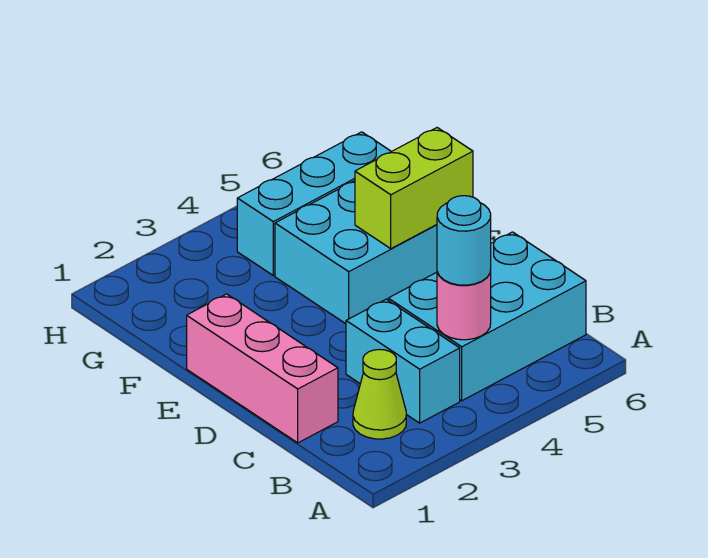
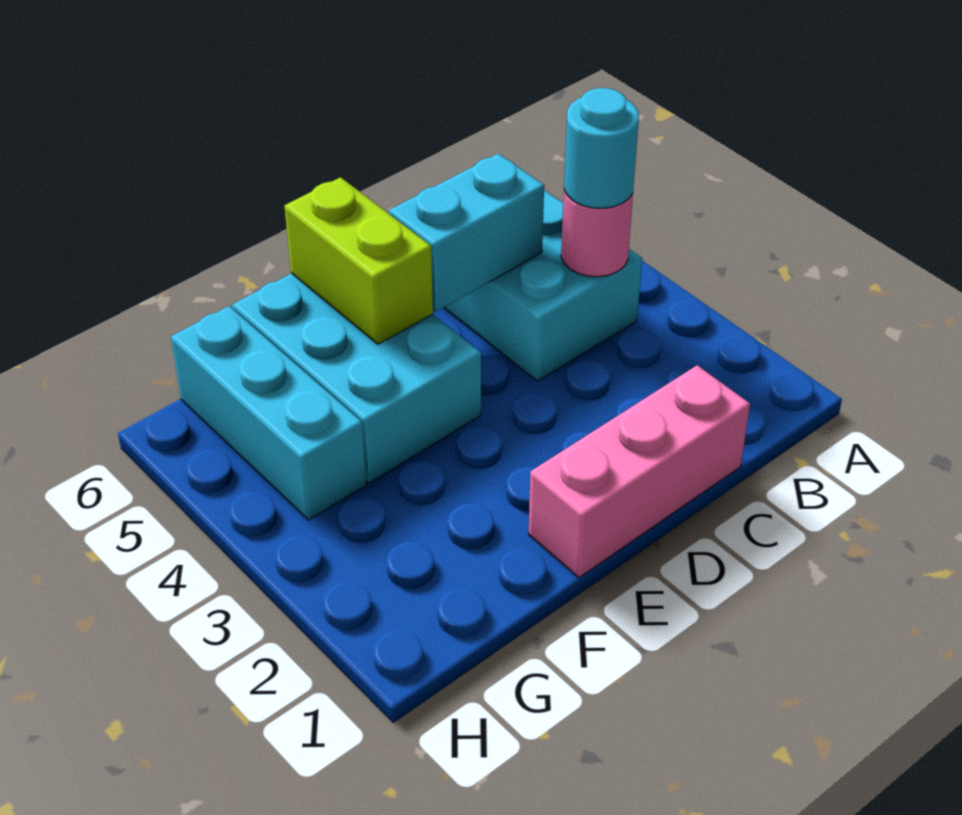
lime 1x1 cone [353,349,406,439] -> none
cyan 1x2 brick [346,299,460,423] -> cyan 1x2 brick moved to [389,154,544,312]

